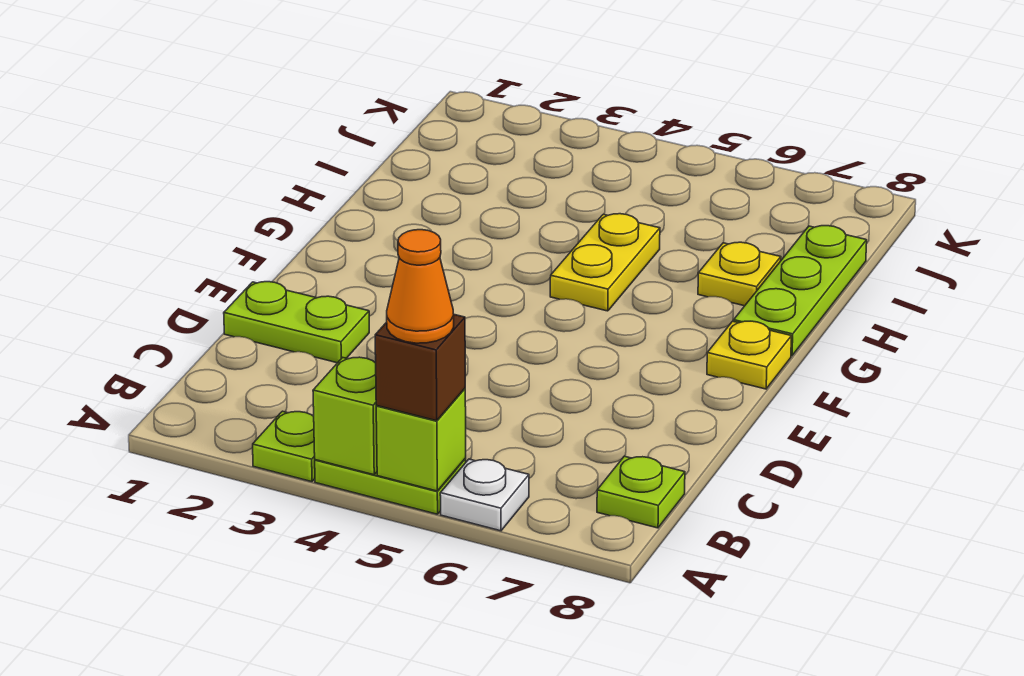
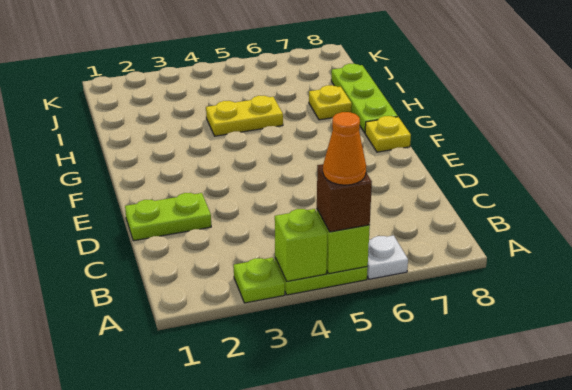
lime 1x1 plate [597,456,685,528] -> none
yellow 1x2 plate [550,214,660,311] -> yellow 1x2 plate turned to [206,96,283,136]

